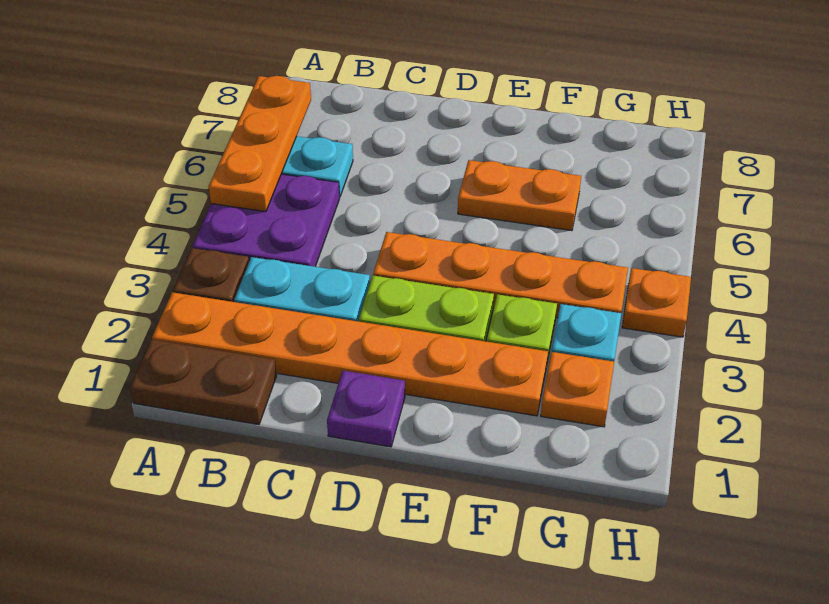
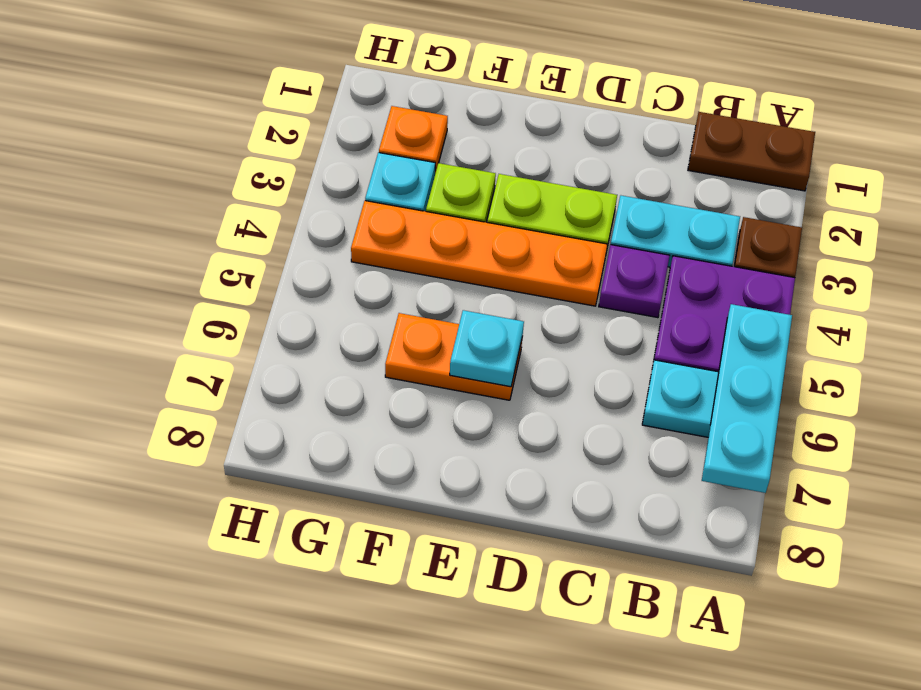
orange 1x6 plate [152,292,548,416] -> none
orange 1x3 plate [209,76,311,212] -> cyan 1x3 plate [702,304,792,493]
purple 1x1 plate [327,371,405,447] -> purple 1x1 plate moved to [599,245,670,318]
none -> cyan 1x1 plate [450,310,524,387]
orange 1x1 plate [622,268,691,337] -> none

